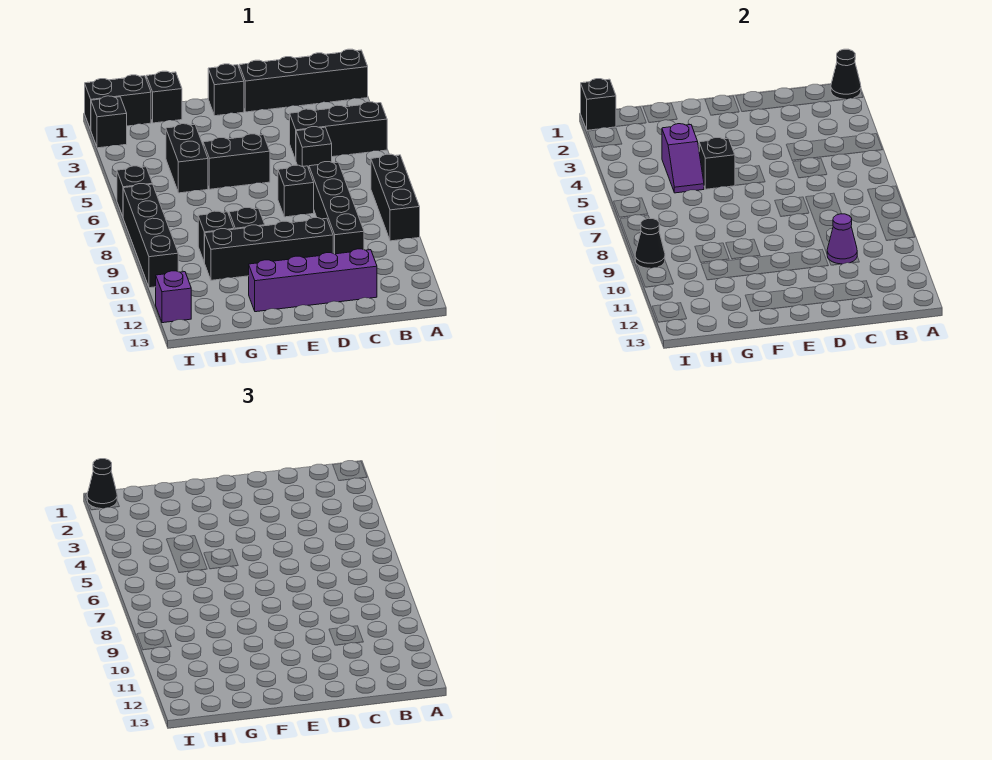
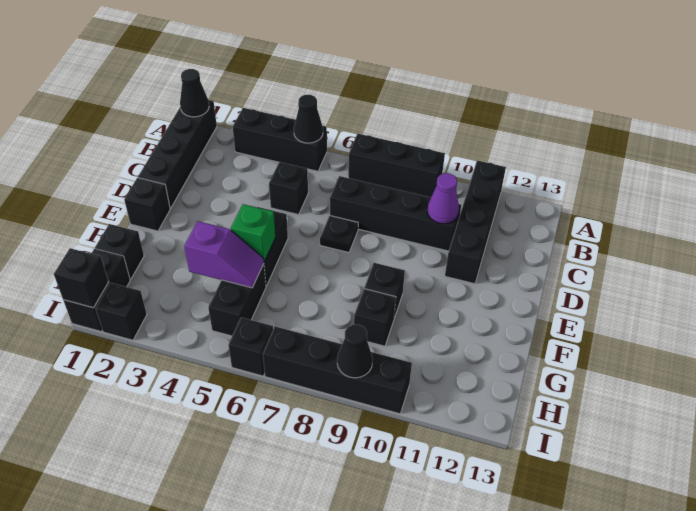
black 1x3 brick [290,102,387,160] -> black 1x3 brick turned to [233,108,327,171]
purple 1x4 brick [249,249,377,312] -> none
black 1x1 brick [278,165,314,217] -> black 1x1 plate [320,216,358,253]
black 1x4 brick [205,218,333,280] -> black 1x4 brick moved to [445,160,506,284]
black 1x1 brick [699,138,735,189] -> green 1x1 brick [231,204,275,261]
black 1x2 brick [166,124,208,193] -> black 1x2 brick turned to [208,264,266,336]
black 1x1 cone [87,459,117,509] -> black 1x1 cone moved to [294,95,323,143]
purple 1x1 brick [156,271,191,323] -> none

